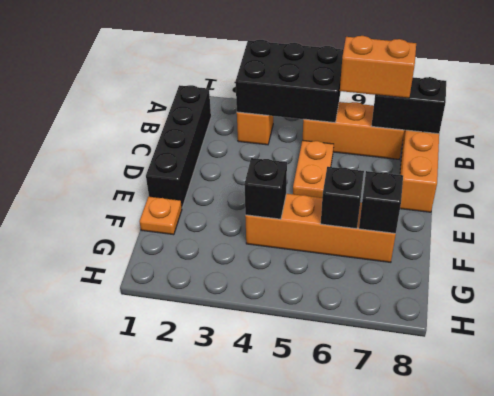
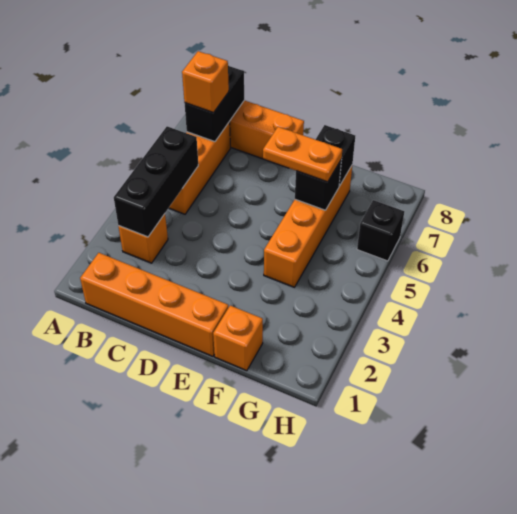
black 2x3 brick [236,40,344,123] -> black 1x3 brick [114,126,198,237]
black 1x4 brick [146,85,211,208] -> orange 1x4 brick [80,253,229,356]
orange 1x2 brick [340,36,416,98] -> orange 1x1 brick [182,51,229,113]
orange 1x2 plate [293,140,334,198] -> orange 1x2 plate moved to [263,127,342,182]
orange 1x1 plate [140,197,182,235] -> orange 1x1 brick [213,306,263,371]
black 1x1 brick [244,158,287,219] -> black 1x1 brick moved to [357,200,404,261]

